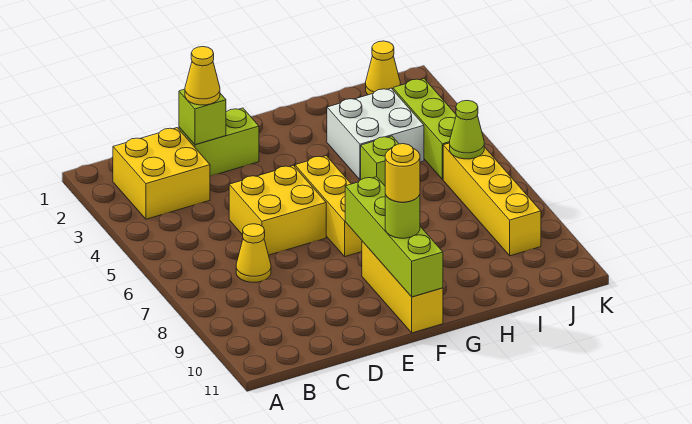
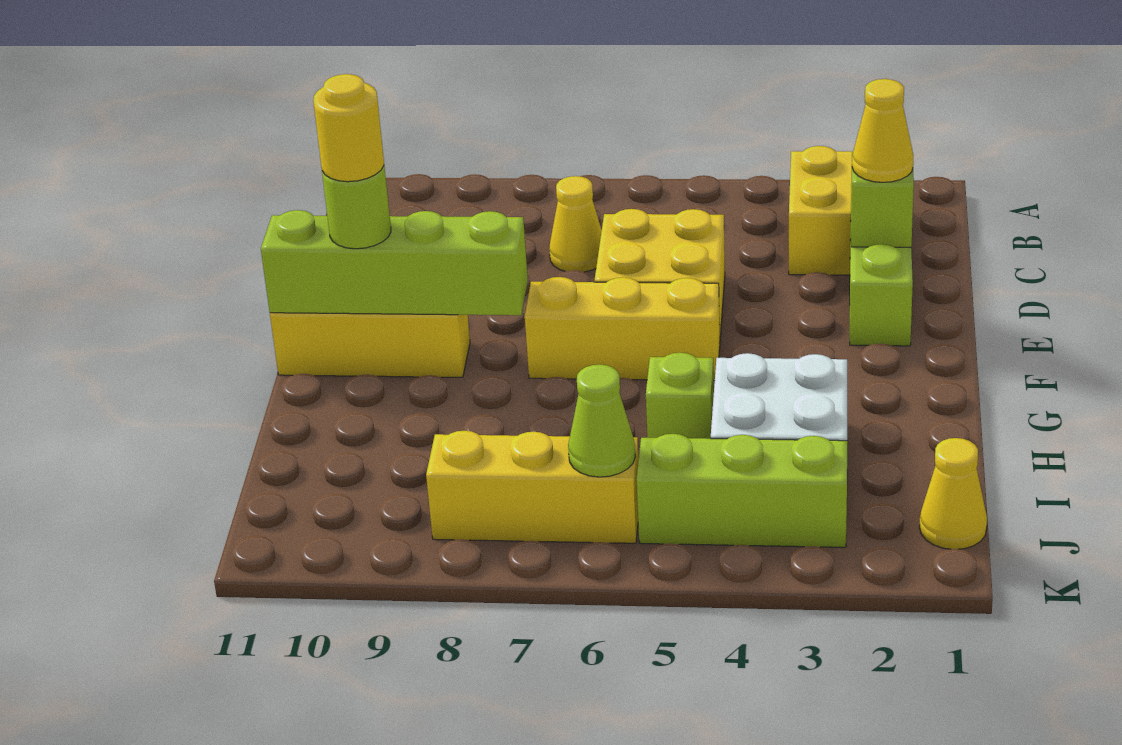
yellow 1x4 brick [443,143,541,256] -> yellow 1x3 brick [426,431,639,543]

